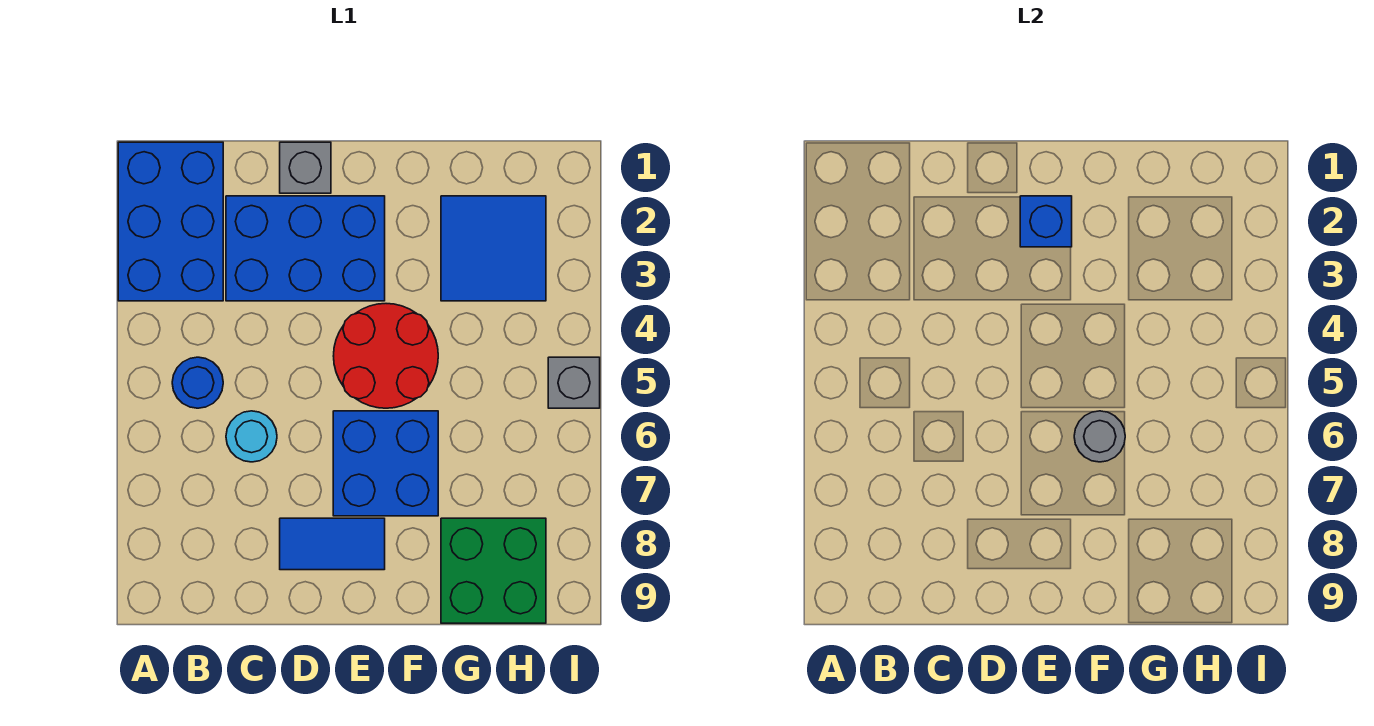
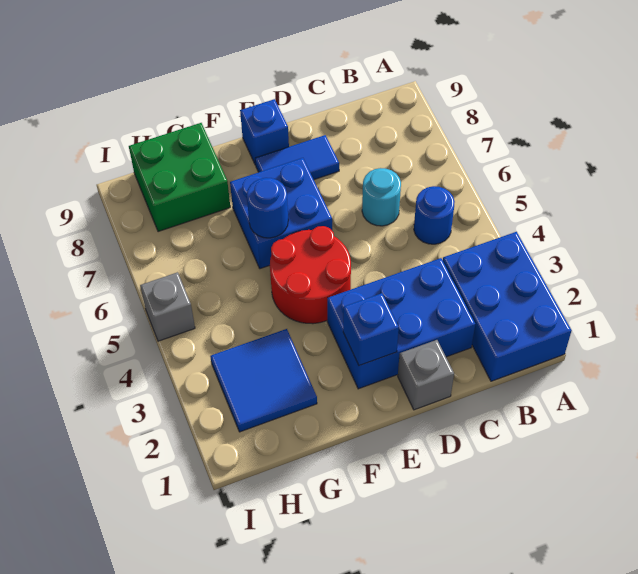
none -> blue 1x1 brick [240,99,289,165]
grey 1x1 round brick [1074,411,1125,462] -> blue 1x1 round brick [247,178,288,238]

